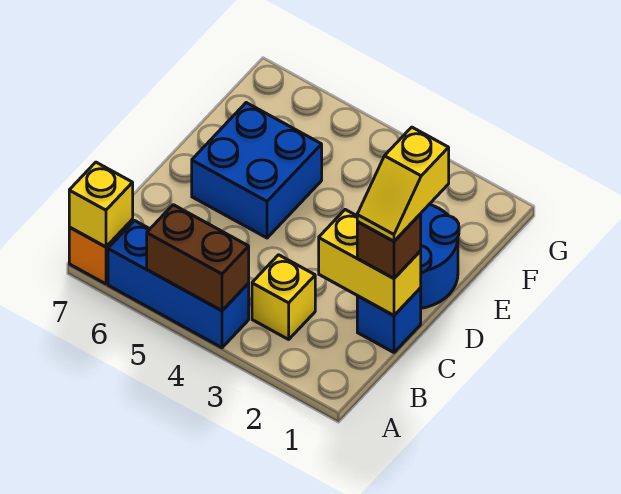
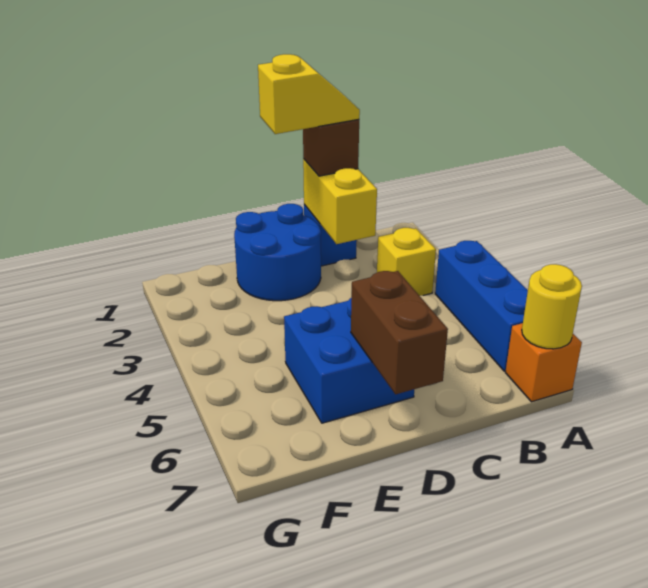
brown 1x2 brick [147,205,249,311] -> brown 1x2 brick moved to [351,271,448,394]
yellow 1x1 brick [69,162,133,247] -> yellow 1x1 round brick [522,264,582,349]

